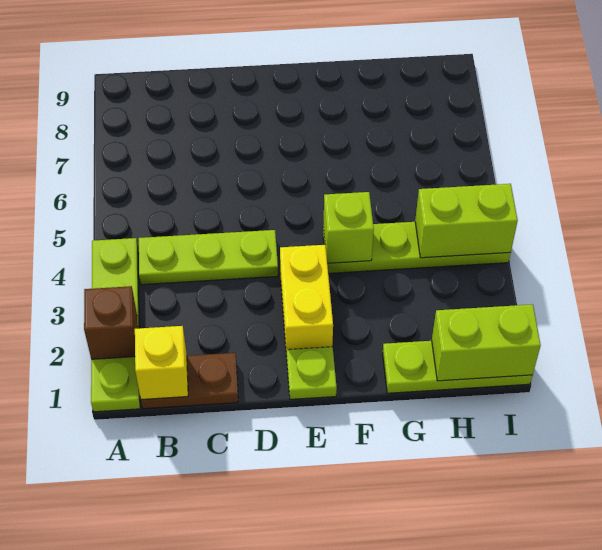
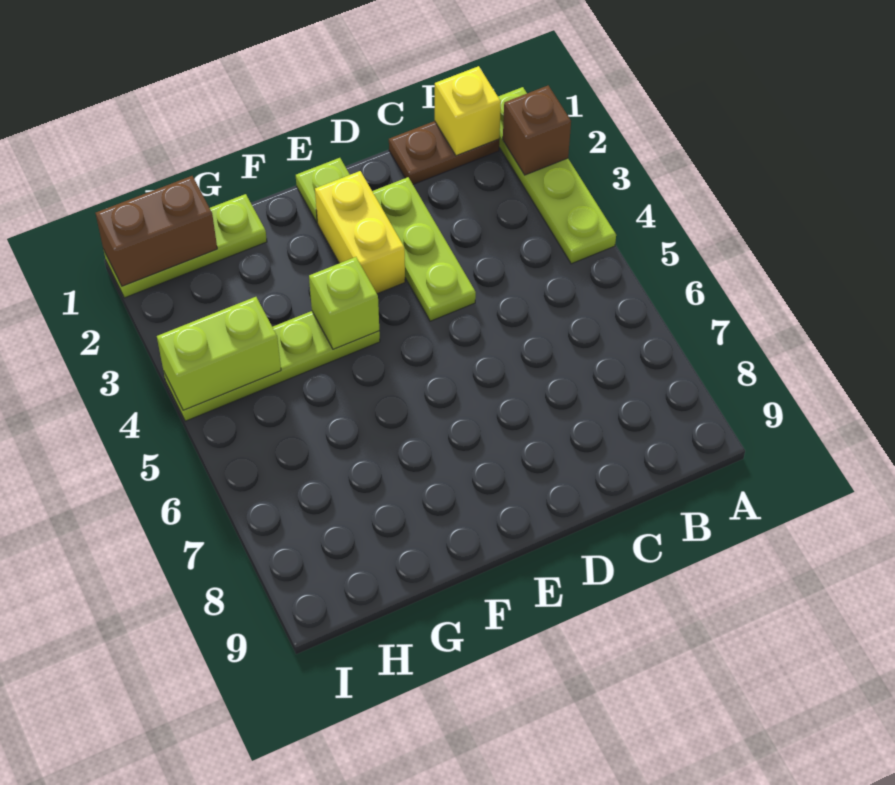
lime 1x3 plate [139,230,278,285] -> lime 1x3 plate turned to [372,177,476,321]
lime 1x2 brick [432,304,541,381] -> brown 1x2 brick [96,176,217,286]

